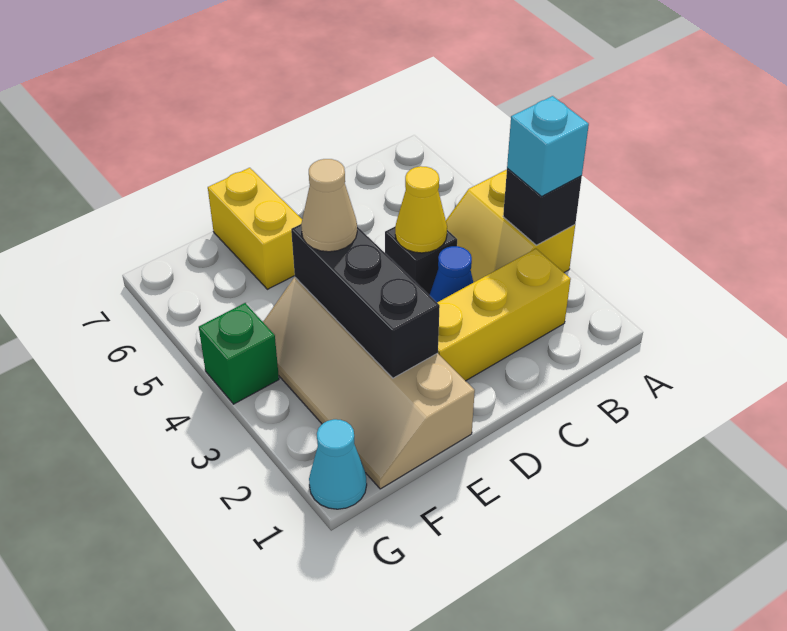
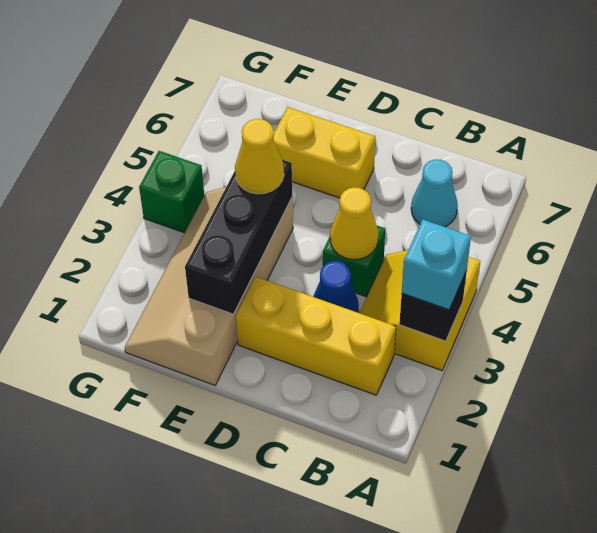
black 1x1 brick [385,227,457,295] -> green 1x1 brick [323,226,385,297]
tan 1x1 cone [301,159,357,252] -> yellow 1x1 cone [235,119,284,194]
yellow 1x2 brick [208,168,302,289] -> yellow 1x2 brick turned to [274,107,375,198]
cyan 1x1 cone [309,419,367,509] -> cyan 1x1 cone moved to [411,159,458,227]

